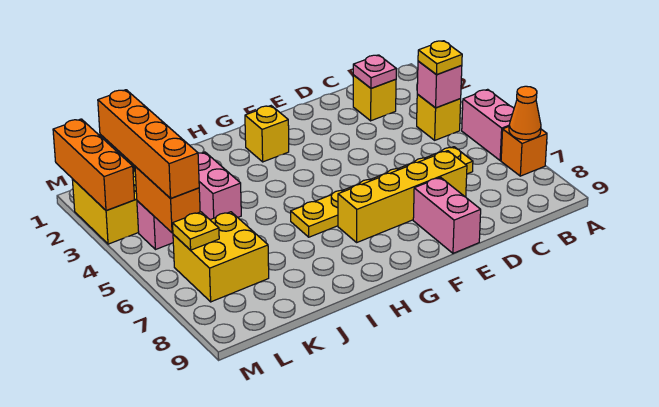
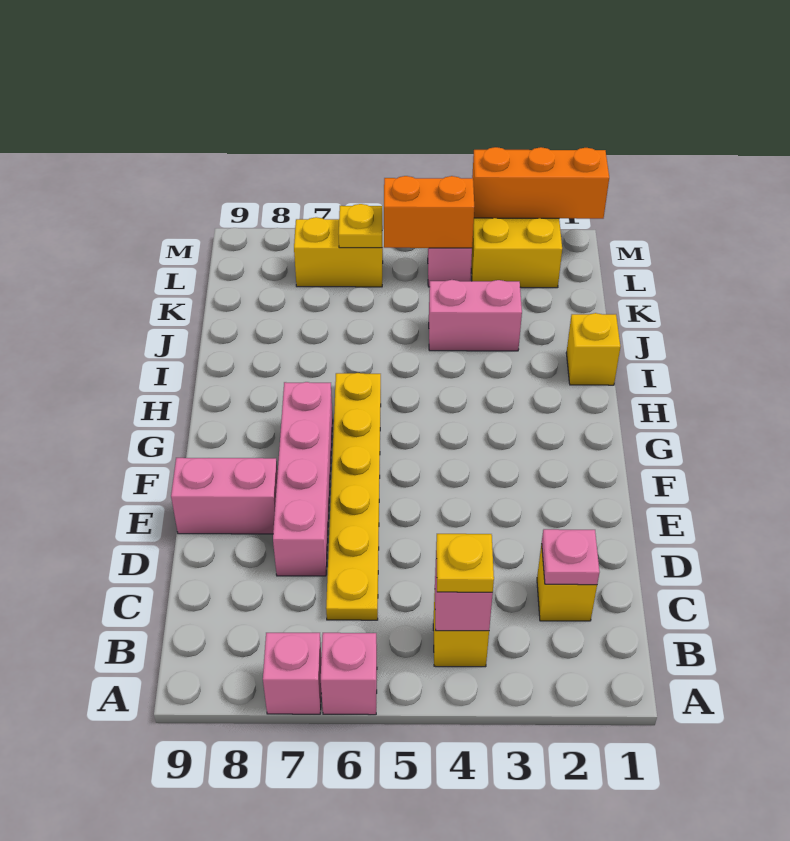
pink 1x2 brick [462,89,514,161] -> pink 1x1 brick [321,633,377,715]
orange 1x1 brick [501,127,547,176] -> pink 1x1 brick [263,633,322,714]
orange 1x1 cone [509,86,541,140] -> none
yellow 1x4 brick [338,151,467,242] -> pink 1x4 brick [273,382,333,576]
yellow 1x1 brick [245,106,289,162] -> yellow 1x1 brick moved to [566,313,620,385]
yellow 2x2 brick [173,212,269,302] -> yellow 1x2 brick [294,217,383,287]
orange 1x4 brick [98,90,199,198] -> none

